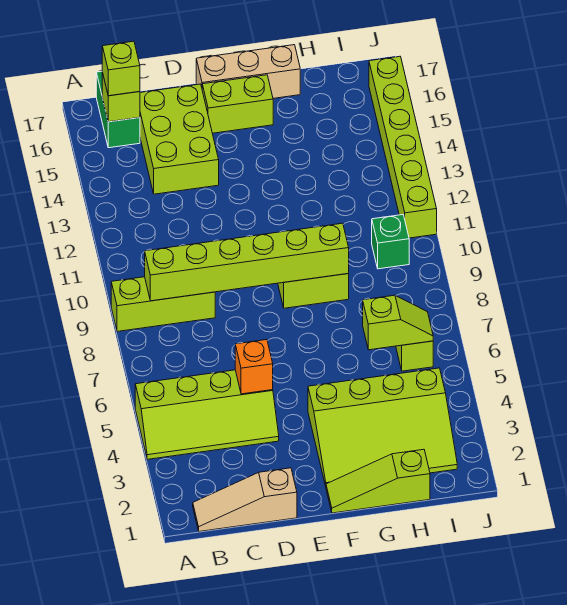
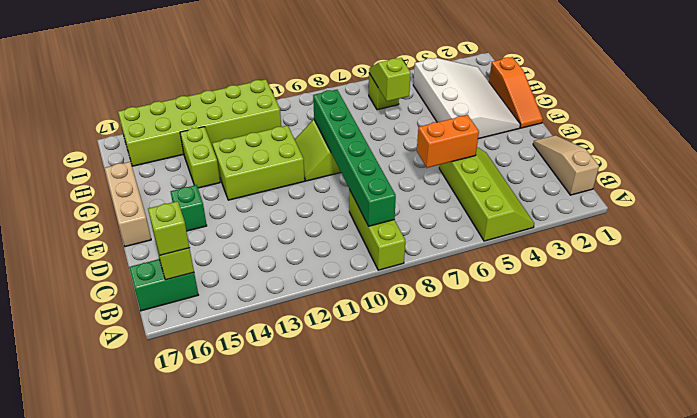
tan 1x3 slope [193,468,297,532] -> tan 1x3 slope turned to [533,135,599,195]
lime 1x6 brick [145,223,349,301] -> green 1x6 brick [313,90,396,226]
lime 2x3 brick [140,84,219,194] -> lime 2x3 brick moved to [212,125,305,200]
orange 1x1 brick [235,340,273,394] -> orange 1x2 brick [417,115,479,168]
lime 1x2 brick [202,75,273,133] -> lime 1x2 brick moved to [180,127,220,188]
lime 1x3 slope [326,449,430,513] -> orange 1x3 slope [489,57,543,128]
lime 3x4 slope [308,368,457,486] -> white 3x4 slope [413,58,520,139]
green 1x1 brick [372,215,409,269] -> green 1x1 brick moved to [171,185,207,231]
lime 1x6 brick [369,56,437,238] -> lime 2x6 brick [118,79,281,166]

